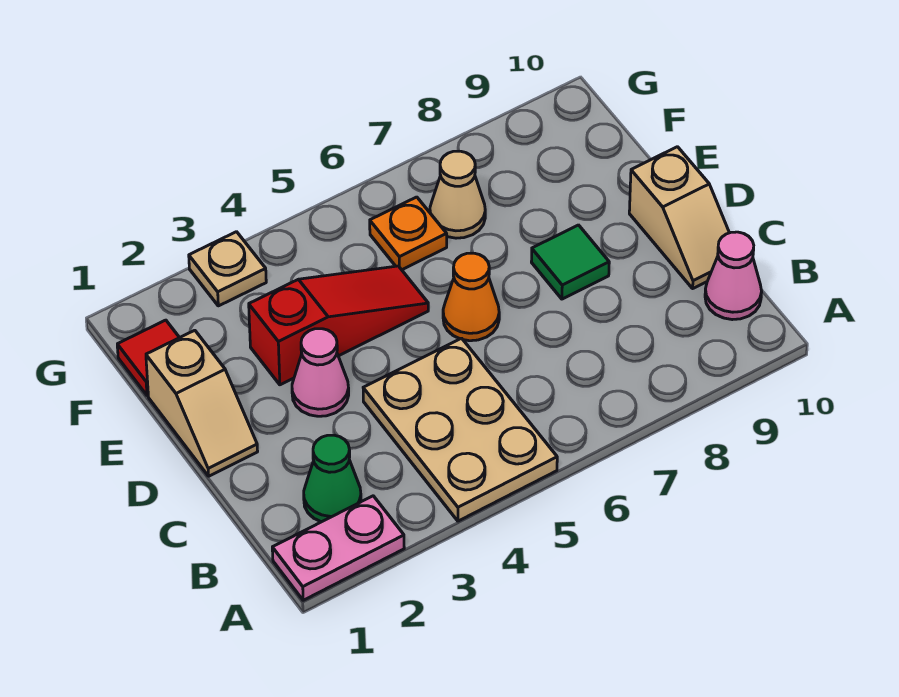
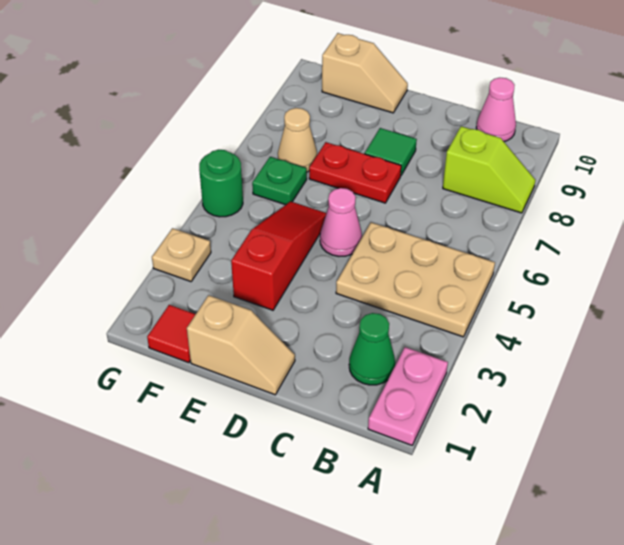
none -> lime 1x2 slope [443,126,535,213]
tan 1x2 slope [629,147,729,288] -> tan 1x2 slope moved to [322,33,408,113]
pink 1x1 cone [292,329,349,416] -> pink 1x1 cone moved to [320,188,362,256]
orange 1x1 cone [443,253,499,341] -> none
none -> red 1x2 plate [309,142,401,203]
orange 1x1 plate [370,197,447,270] -> green 1x1 plate [252,157,307,205]
none -> green 1x1 round brick [199,150,243,217]

